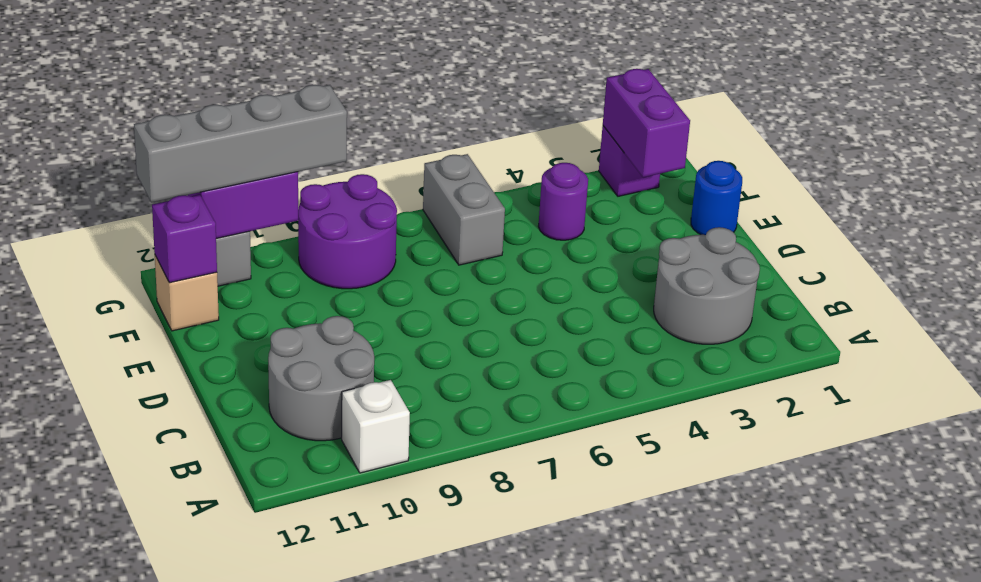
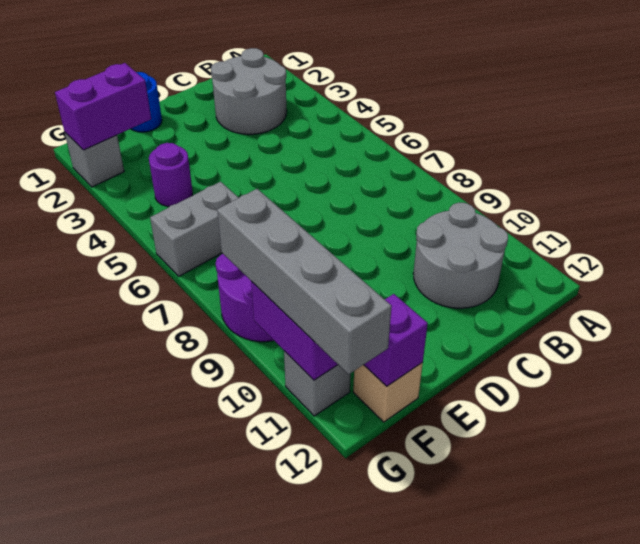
white 1x1 brick [342,380,410,473] -> none
purple 1x1 brick [599,126,660,196] -> grey 1x1 brick [65,133,124,187]

